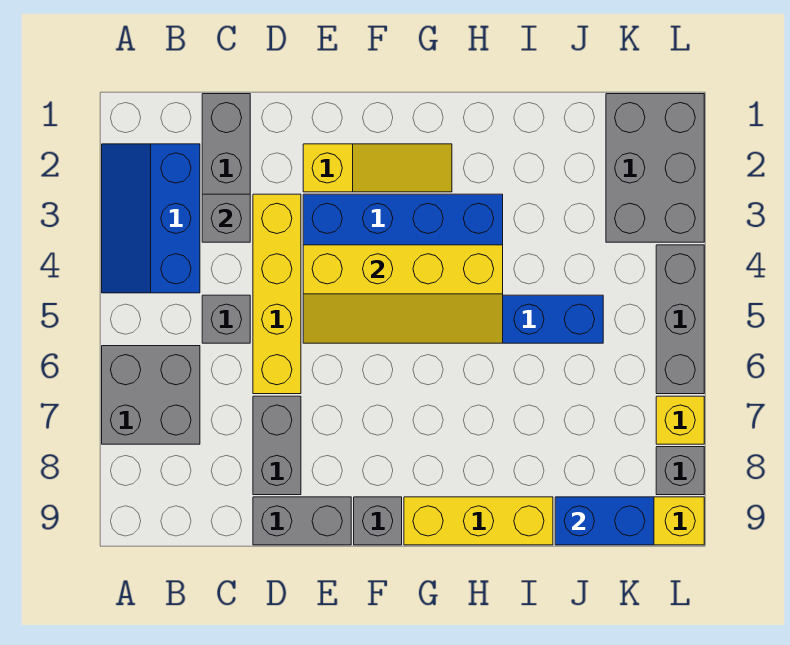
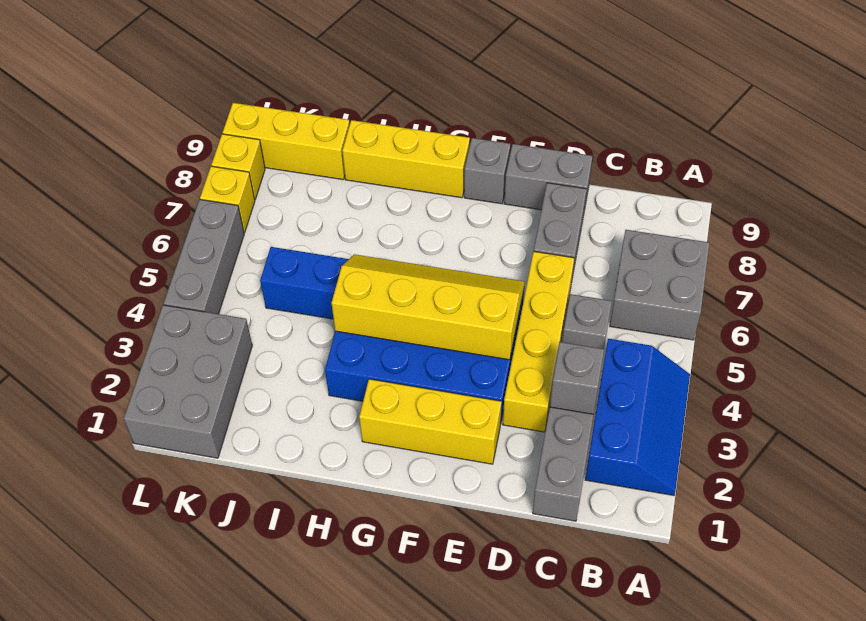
yellow 1x3 slope [303,144,452,192] -> yellow 1x3 brick [359,379,502,464]
blue 1x2 brick [555,497,654,545] -> none
grey 1x1 brick [656,447,704,495] -> yellow 1x1 brick [212,134,265,199]

